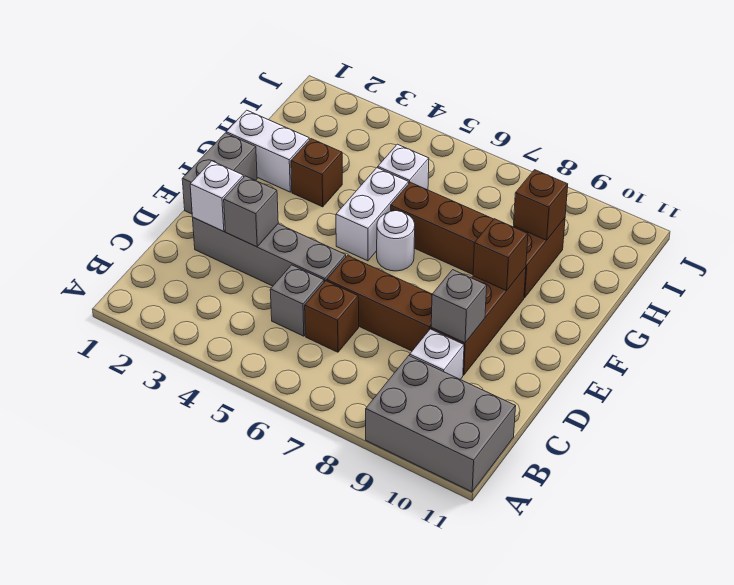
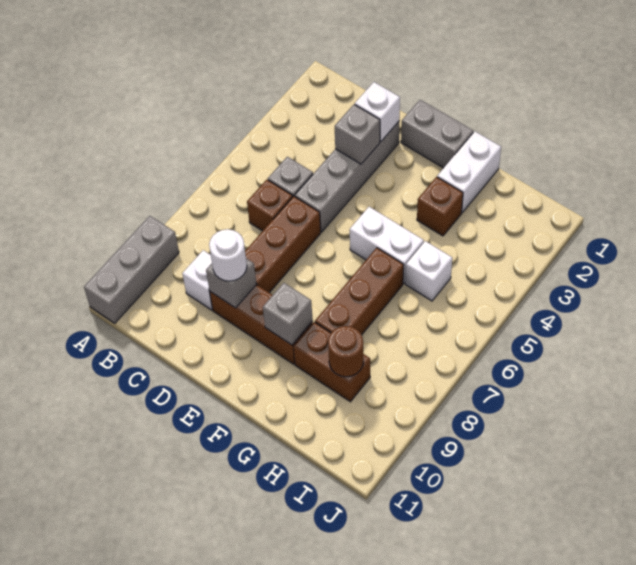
grey 2x3 brick [366,356,516,492] -> grey 1x3 brick [84,216,179,323]
white 1x1 round brick [377,211,415,271] -> white 1x1 round brick moved to [209,229,247,281]
brown 1x1 brick [473,219,528,291] -> grey 1x1 brick [263,283,313,345]
brown 1x1 brick [514,170,568,240] -> brown 1x1 round brick [328,326,363,377]

